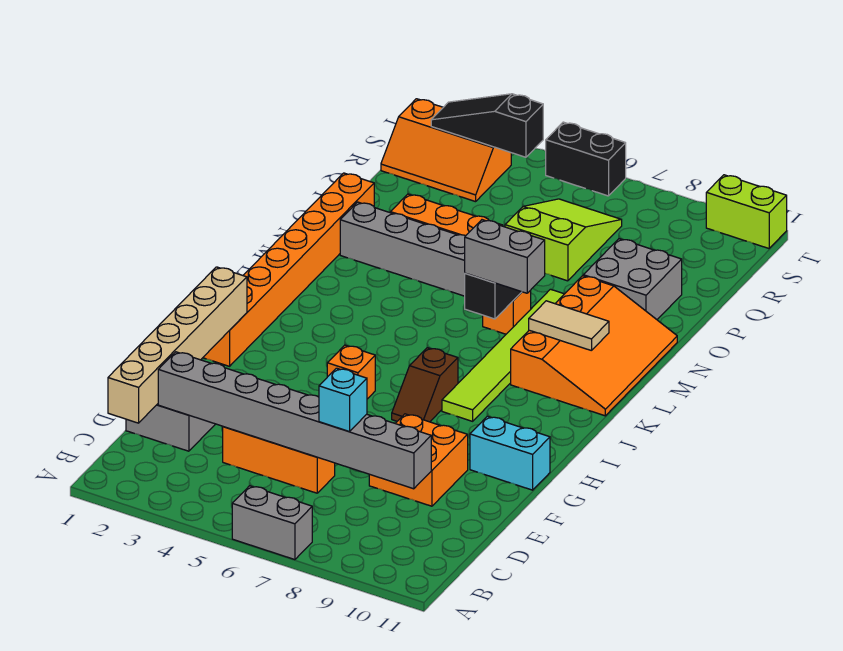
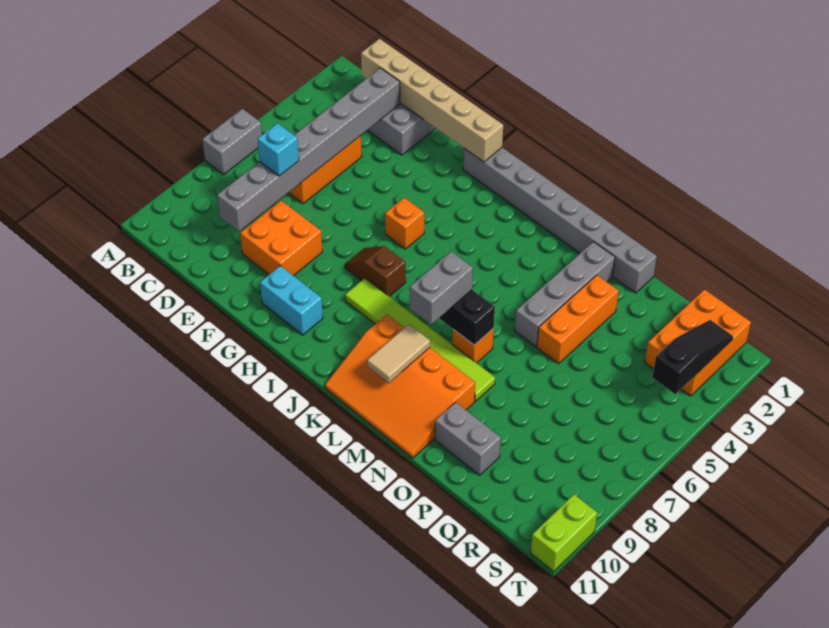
cyan 1x2 brick [470,416,550,490] -> cyan 1x2 brick turned to [260,266,323,335]
orange 1x8 brick [203,173,374,366] -> grey 1x8 brick [463,148,657,293]
grey 2x2 brick [583,239,682,319] -> grey 1x2 brick [435,402,501,475]
lime 2x3 slope [505,199,622,281] -> none
orange 2x3 slope [381,99,511,202] -> orange 2x3 brick [645,290,751,396]
black 1x2 brick [546,122,626,196] -> none

